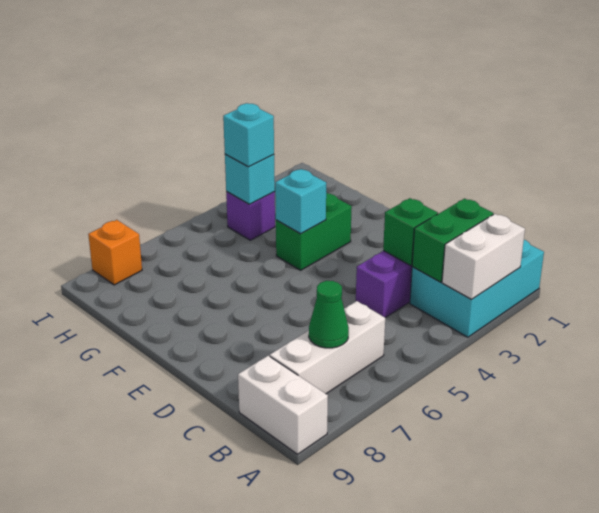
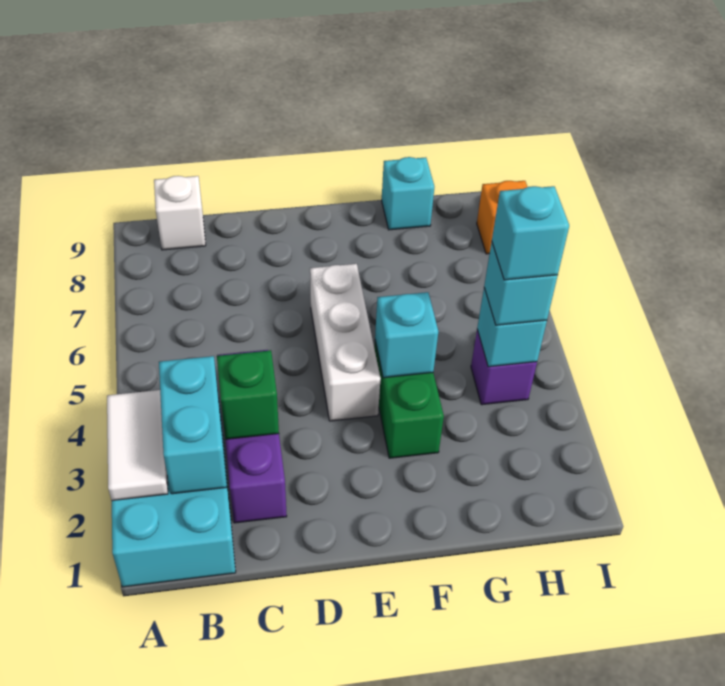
white 1x2 brick [442,214,525,300] -> white 1x2 tile [107,390,168,501]
white 1x2 brick [238,356,328,454] -> white 1x1 brick [154,176,206,250]
green 1x2 brick [412,199,493,282] -> cyan 1x2 brick [159,356,227,494]
white 1x3 brick [270,301,385,394] -> white 1x3 brick moved to [310,264,381,421]
green 1x1 cone [309,281,349,348] -> none
none -> cyan 1x1 brick [382,157,434,230]
none -> cyan 1x1 brick [492,186,569,280]

